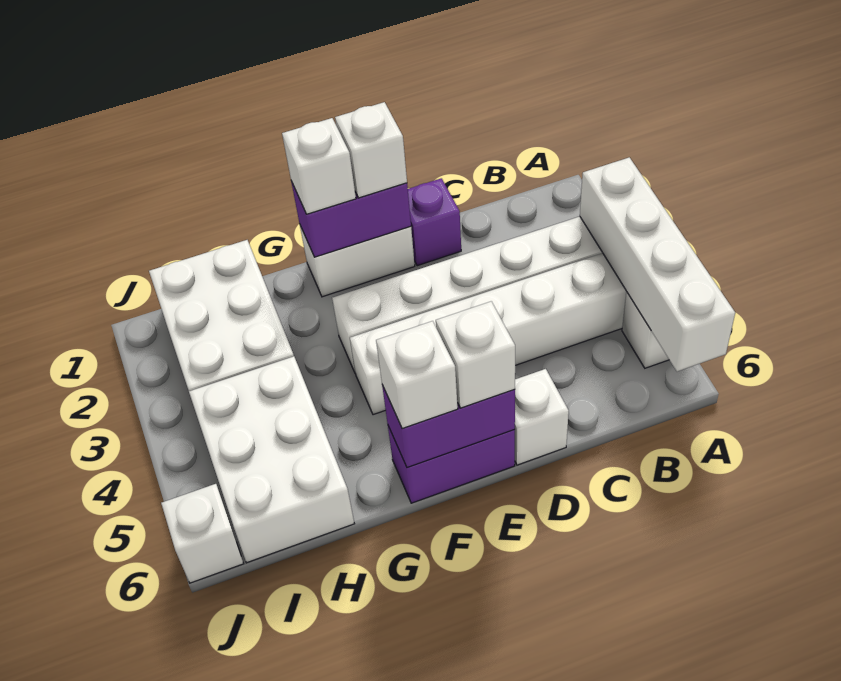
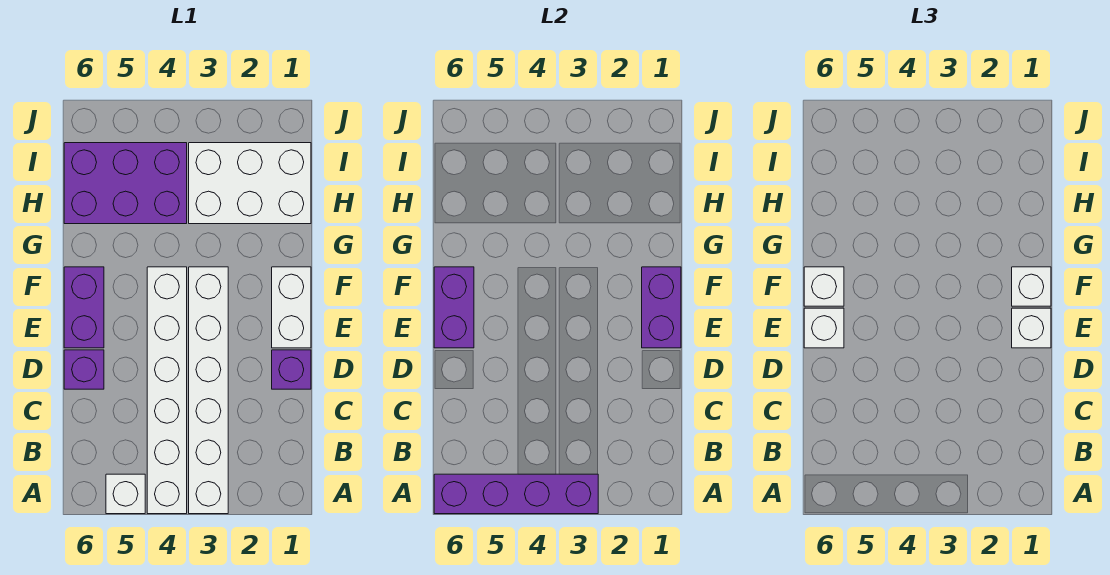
white 1x4 brick [580,157,735,372] -> purple 1x4 brick [434,474,598,514]
white 1x1 brick [514,369,569,465] -> purple 1x1 brick [64,350,104,389]
white 2x3 brick [189,356,354,563] -> purple 2x3 brick [64,143,187,224]
white 1x1 brick [161,484,244,583] -> none

